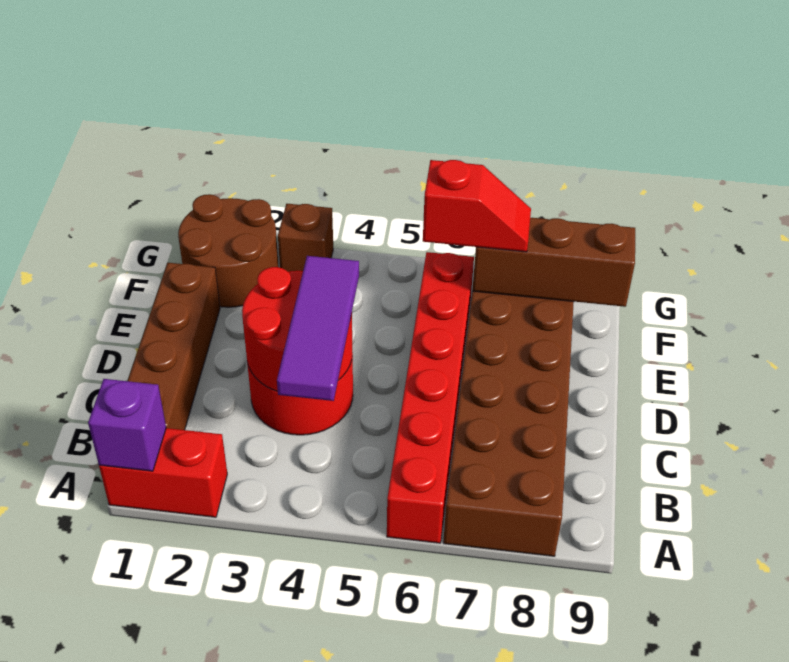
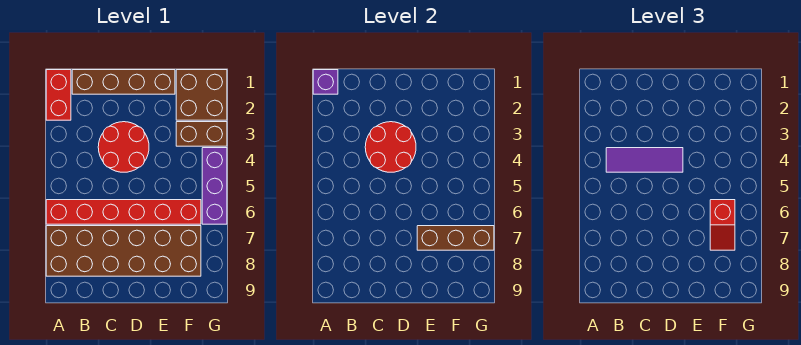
brown 2x2 round brick [178,194,279,307] -> brown 2x2 brick [176,70,227,120]
brown 1x3 brick [472,218,635,307] -> brown 1x3 brick turned to [417,226,494,250]
brown 1x1 brick [278,204,333,272] -> brown 1x2 brick [176,122,227,146]
none -> purple 1x3 brick [202,148,227,224]

